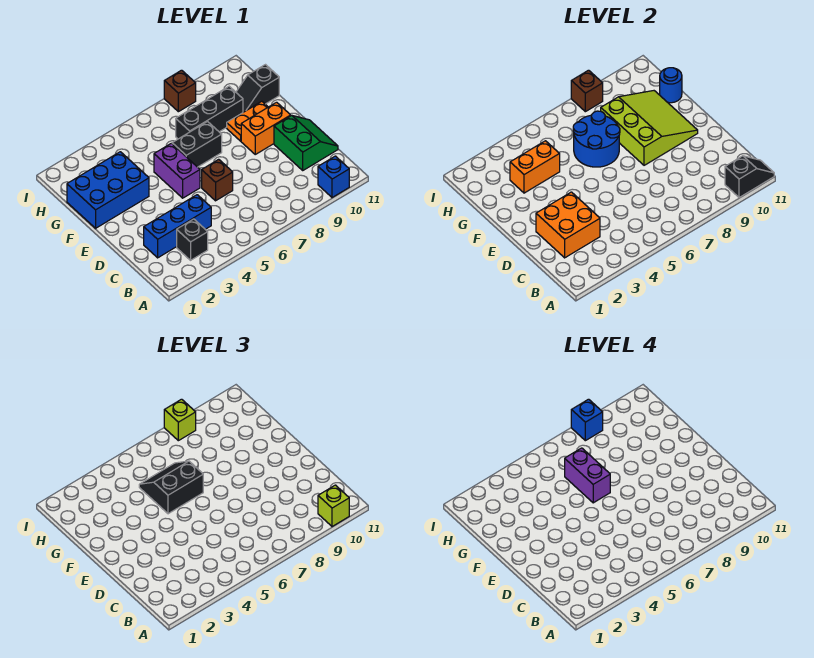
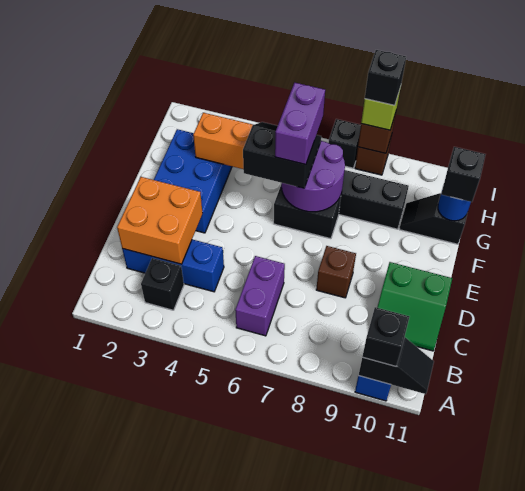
lime 1x1 brick [318,485,349,527] -> black 1x1 brick [362,307,409,366]
green 2x2 slope [274,116,338,170] -> green 2x2 slope turned to [377,262,452,351]
brown 1x1 brick [202,159,233,201] -> brown 1x1 brick moved to [316,246,356,298]
purple 1x2 brick [154,143,200,198] -> purple 1x2 brick moved to [235,256,285,336]
lime 3x3 slope [601,91,698,165] -> none
orange 1x2 brick [241,102,291,154] -> none
blue 2x3 brick [67,152,149,228] -> blue 2x3 brick turned to [154,129,232,233]
blue 2x2 round brick [573,111,620,167] -> purple 2x2 round brick [282,141,345,212]
orange 1x2 plate [227,101,268,141] -> none
none -> black 1x1 brick [441,147,486,202]
none -> black 1x1 brick [329,119,361,168]
blue 1x1 brick [571,399,603,441] -> black 1x1 brick [365,50,406,105]

